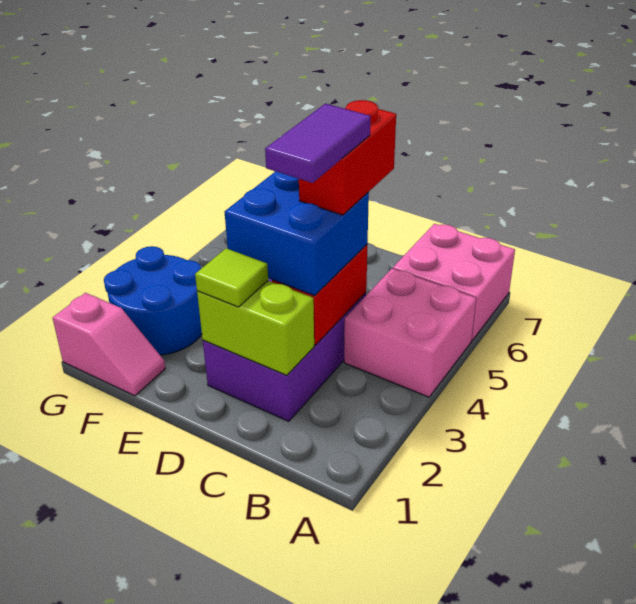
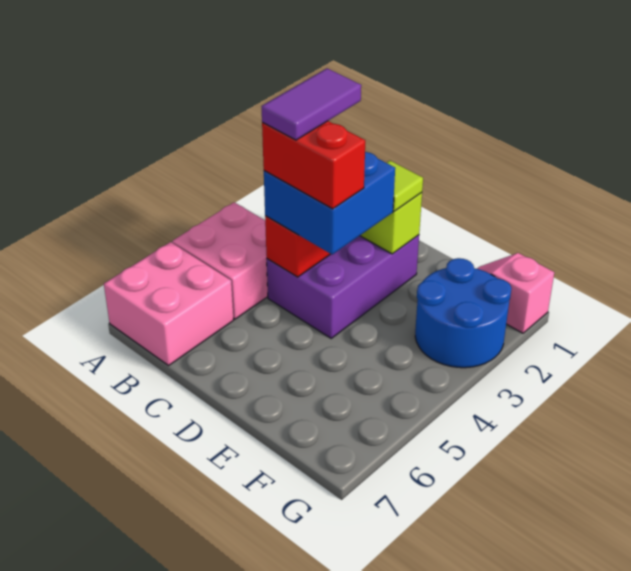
red 1x2 brick [299,100,396,215] -> red 1x2 brick turned to [262,121,365,209]

